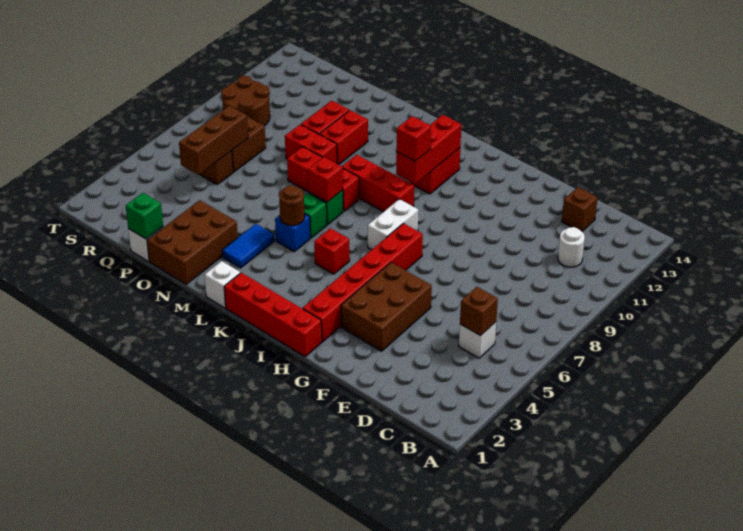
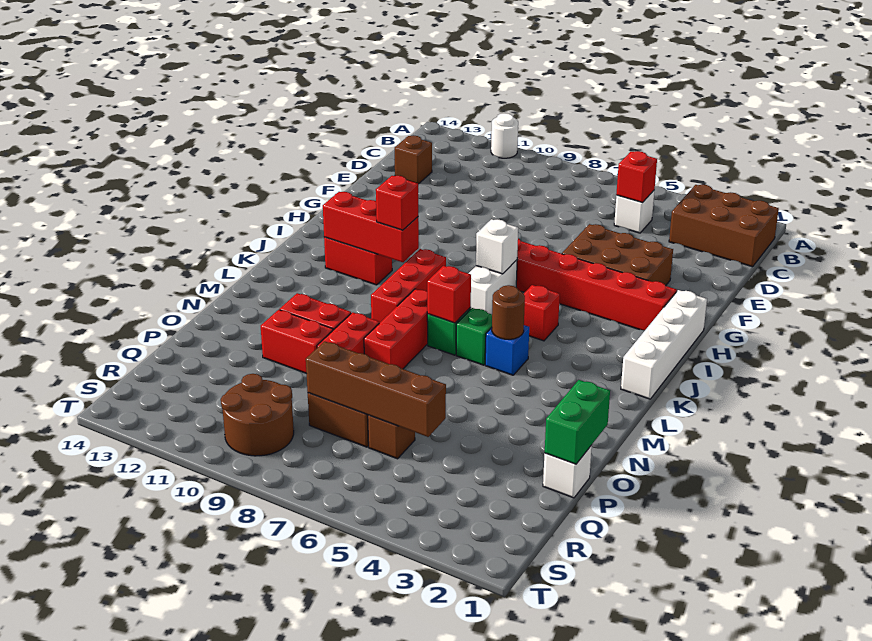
brown 1x1 brick [460,287,498,336] -> red 1x1 brick [616,151,657,203]
white 1x1 round brick [558,227,585,267] -> white 1x1 round brick moved to [491,113,518,158]
red 1x4 brick [224,273,322,357] -> white 1x4 brick [621,290,707,399]
white 1x2 brick [368,199,418,250] -> white 1x2 brick turned to [468,260,517,314]
white 1x1 brick [205,261,240,308] -> white 1x1 brick moved to [476,219,518,274]
blue 1x2 tile [222,224,274,268] -> none
brown 2x3 brick [147,200,238,284] -> brown 2x3 brick moved to [669,185,779,267]
green 1x1 brick [126,193,163,239] -> green 1x2 brick [545,380,610,464]
brown 1x3 brick [179,106,248,175] -> brown 1x4 brick [306,341,446,437]

